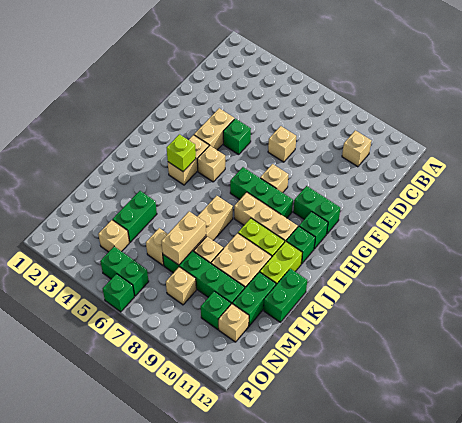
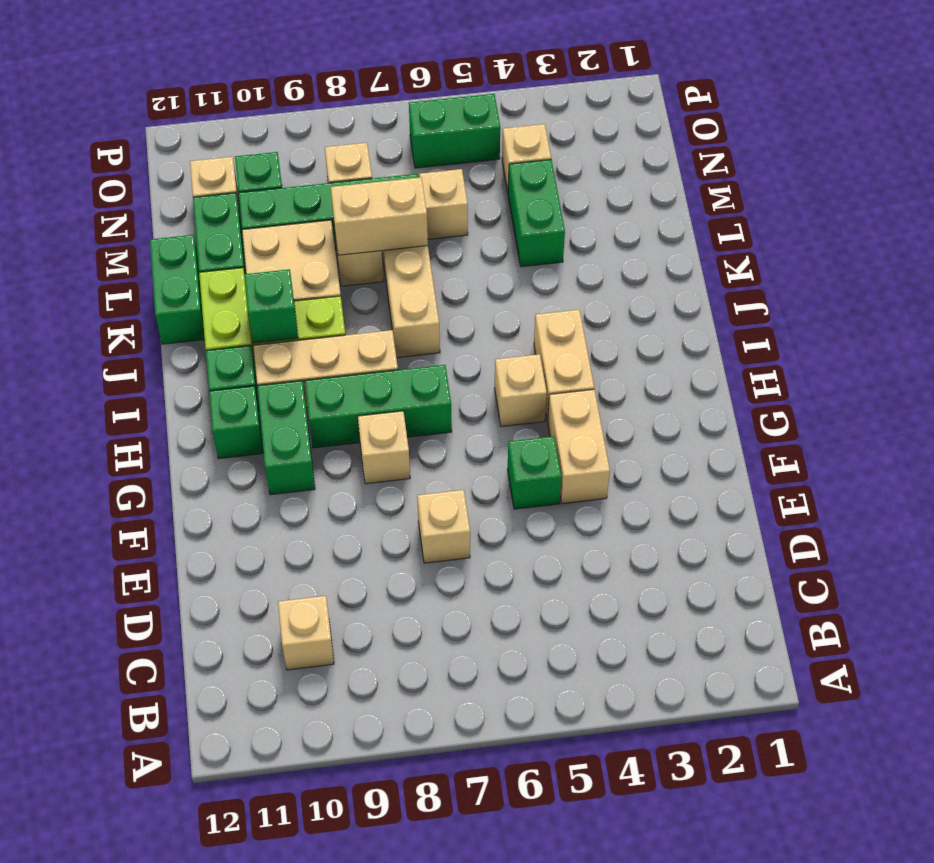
green 1x2 brick [293,186,340,234] -> green 1x2 brick turned to [257,381,315,495]
lime 1x1 brick [167,134,196,172] -> none
tan 1x2 brick [161,212,206,265] -> tan 1x2 brick turned to [331,177,428,255]
green 1x1 brick [103,274,134,312] -> green 1x1 brick moved to [244,269,298,343]

